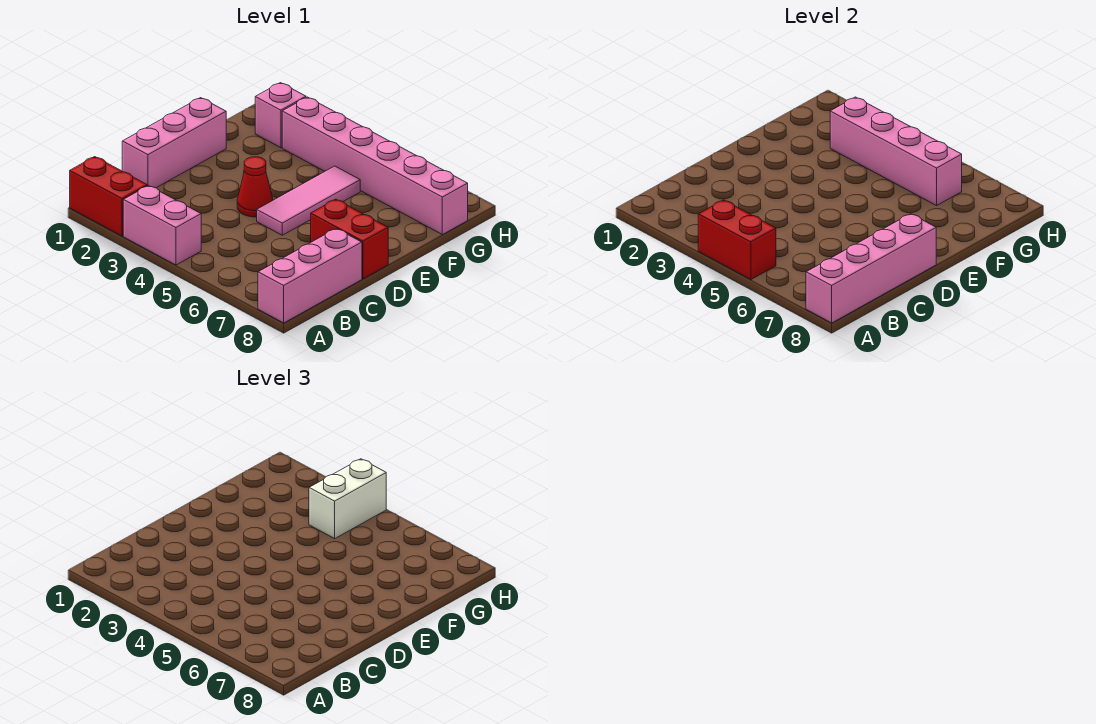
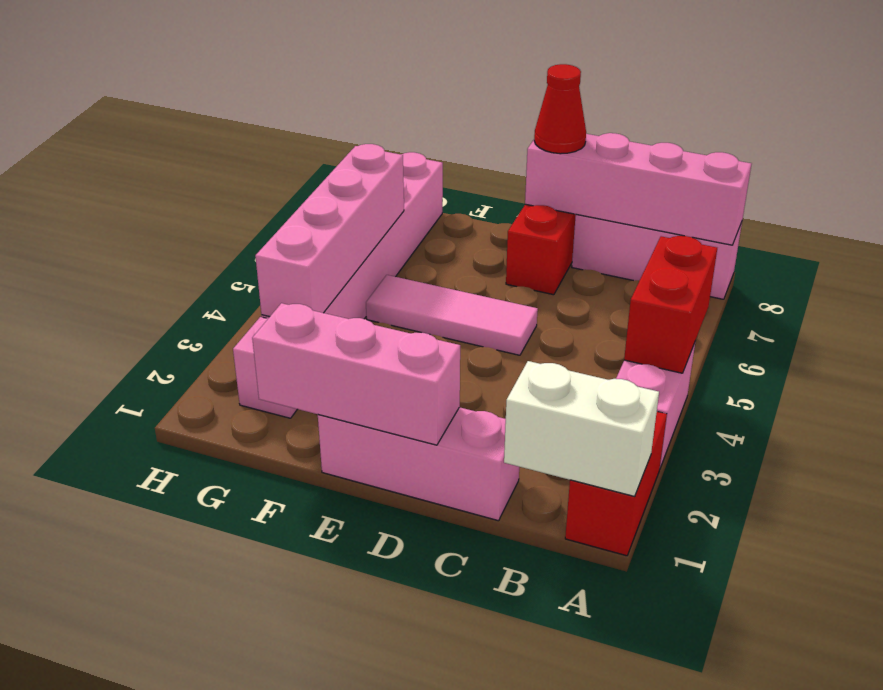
none -> pink 1x3 brick [252,303,460,445]
red 1x1 cone [237,157,273,217] -> red 1x1 cone moved to [534,64,586,154]
white 1x2 brick [309,459,386,539] -> white 1x2 brick moved to [504,361,659,496]

